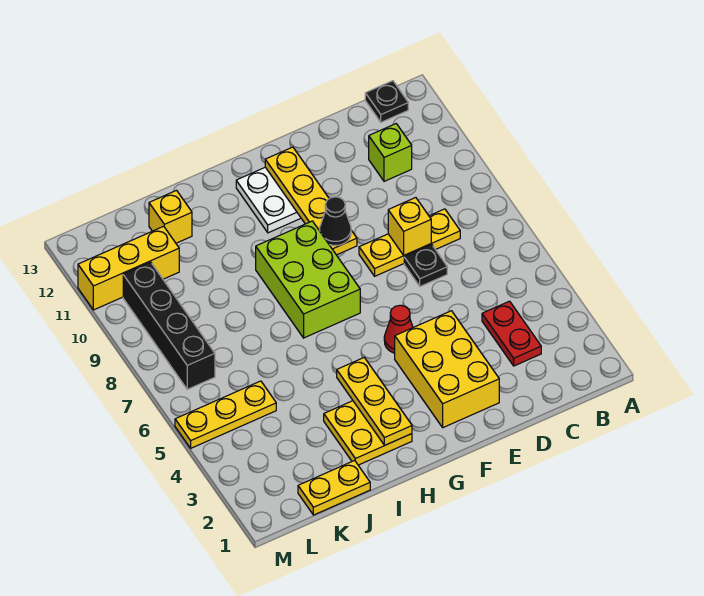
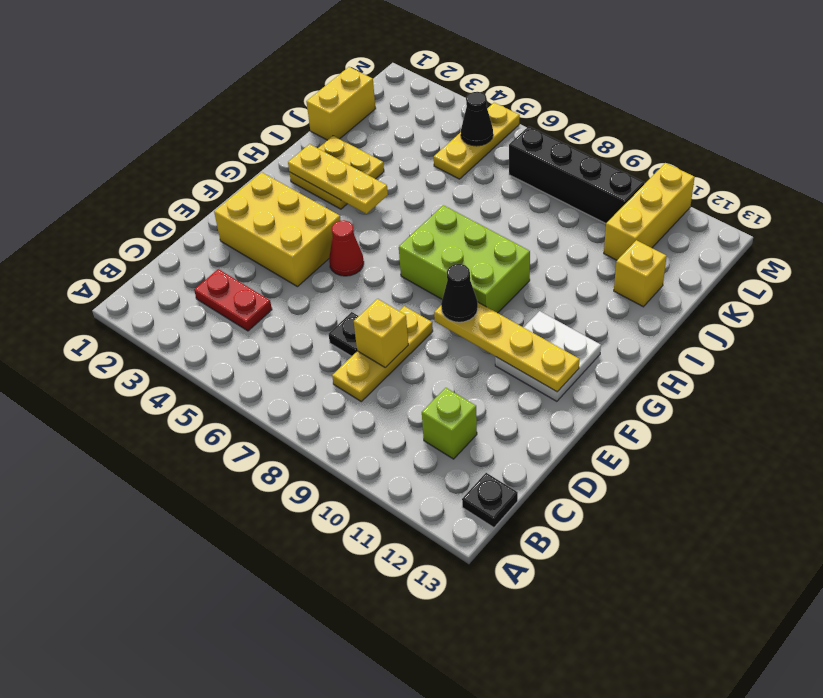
yellow 1x2 plate [298,460,370,515] -> yellow 1x2 brick [306,67,376,140]
none -> black 1x1 cone [461,92,493,146]

